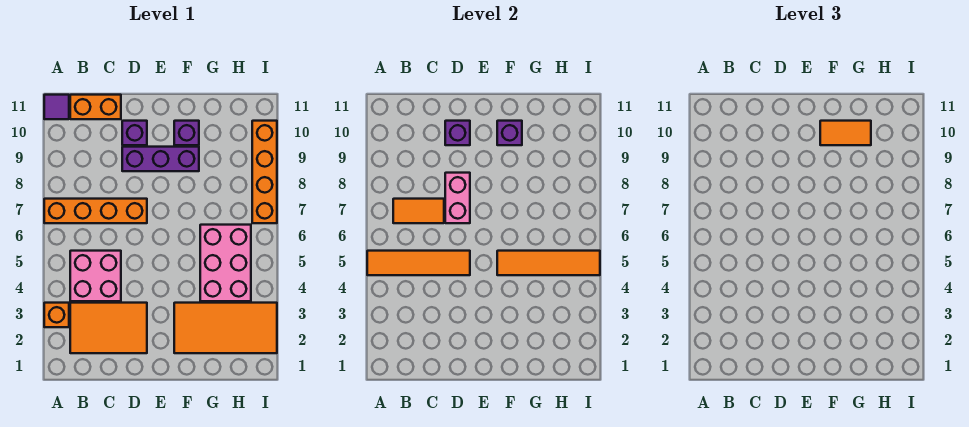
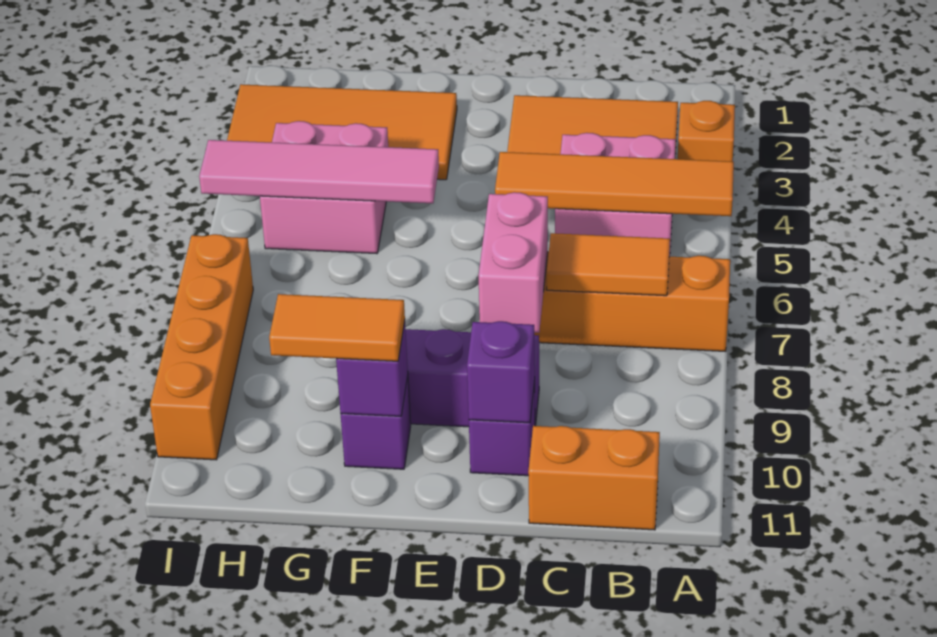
purple 1x1 tile [44,95,69,119] -> none
orange 1x4 tile [497,251,600,275] -> pink 1x4 tile [199,140,439,203]
pink 2x3 brick [200,225,251,301] -> pink 2x2 brick [260,121,388,254]

